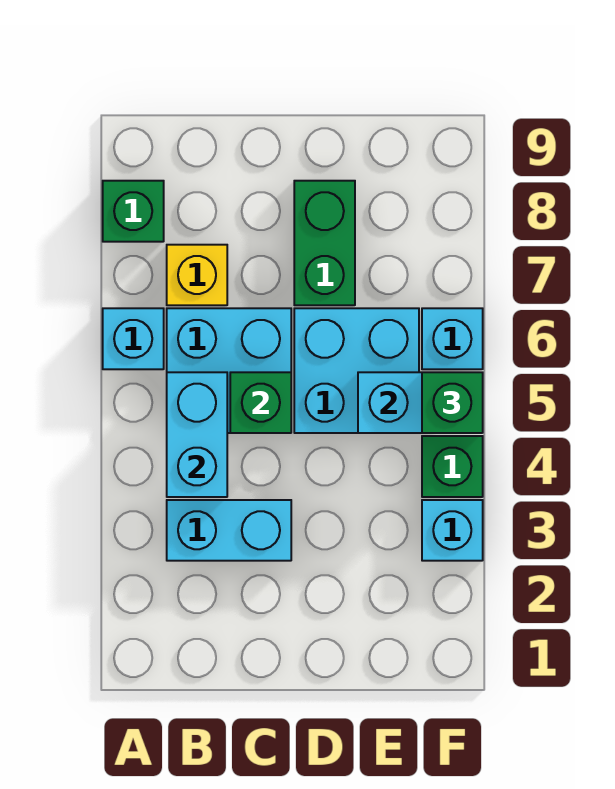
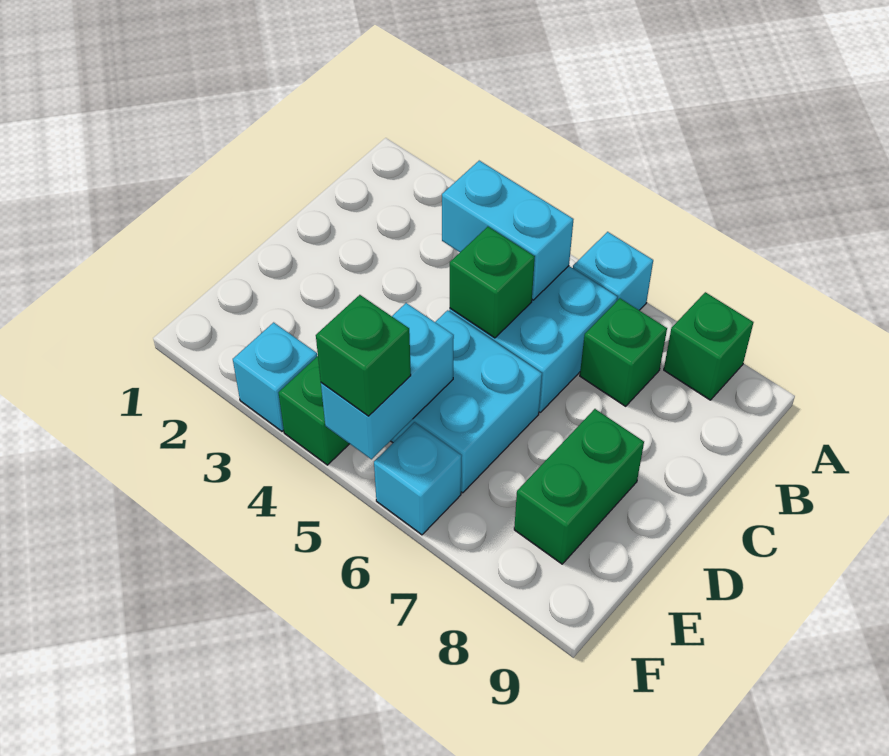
cyan 1x2 brick [167,500,291,561] -> none
yellow 1x1 brick [167,245,227,305] -> green 1x1 brick [580,298,667,406]
green 1x2 brick [294,181,355,305] -> green 1x2 brick turned to [514,409,644,564]

